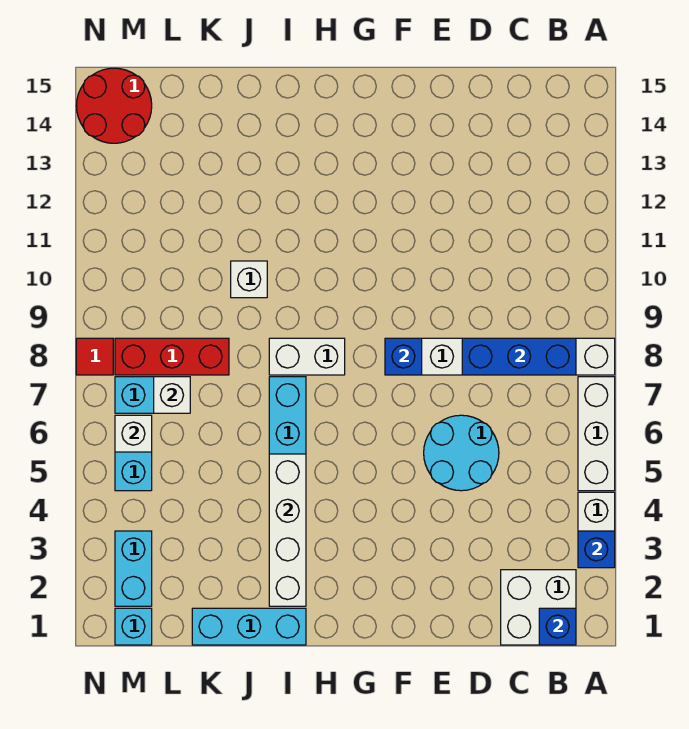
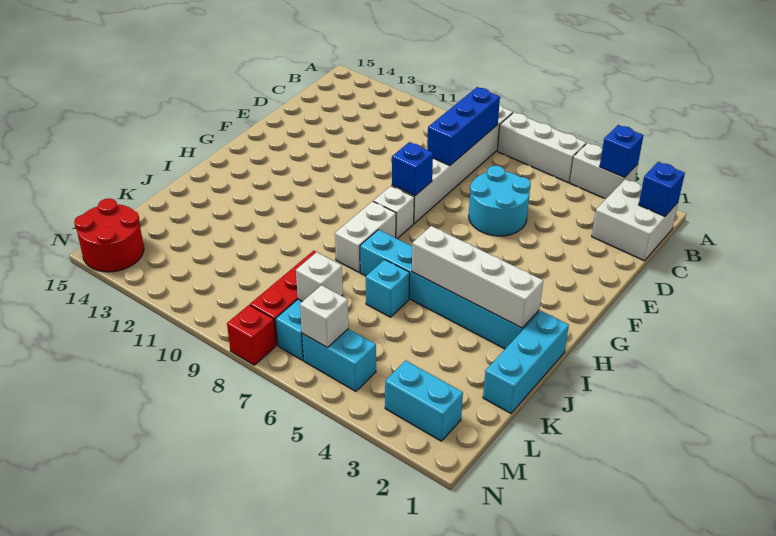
white 1x1 brick [231,261,267,298] -> white 1x1 brick moved to [373,186,414,239]
cyan 1x1 brick [115,608,152,645] -> cyan 1x1 brick moved to [366,260,410,317]
red 1x1 tile [76,338,113,375] -> red 1x1 brick [227,305,276,365]

